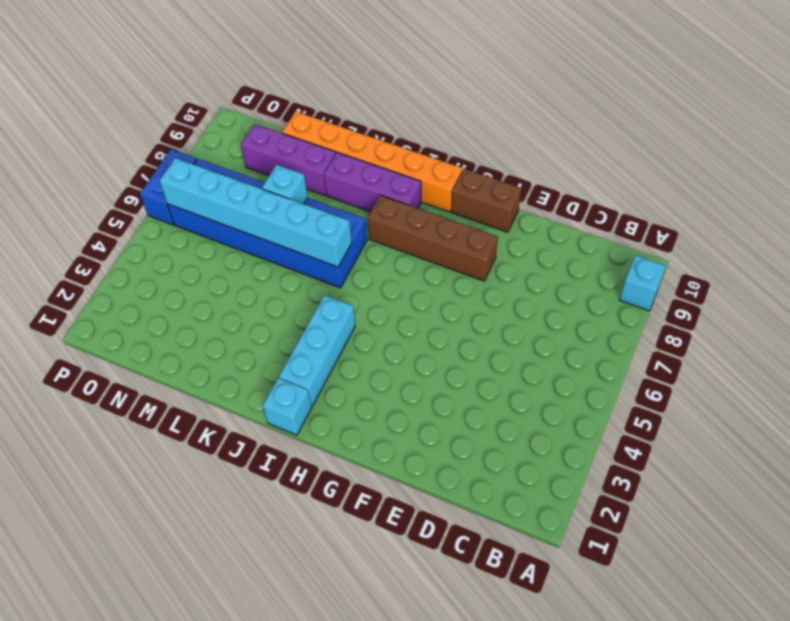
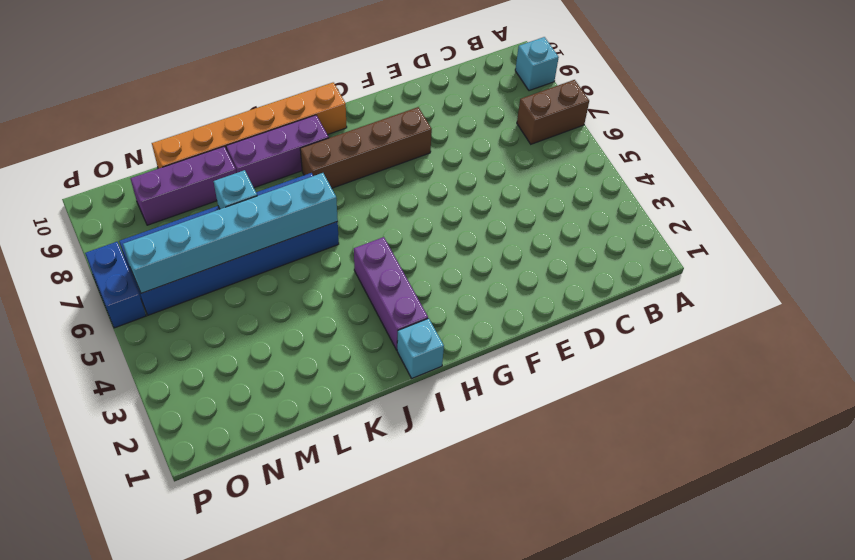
brown 1x2 brick [451,169,521,232] -> brown 1x2 brick moved to [517,80,589,144]
cyan 1x3 brick [279,295,355,406] -> purple 1x3 brick [354,237,428,350]

